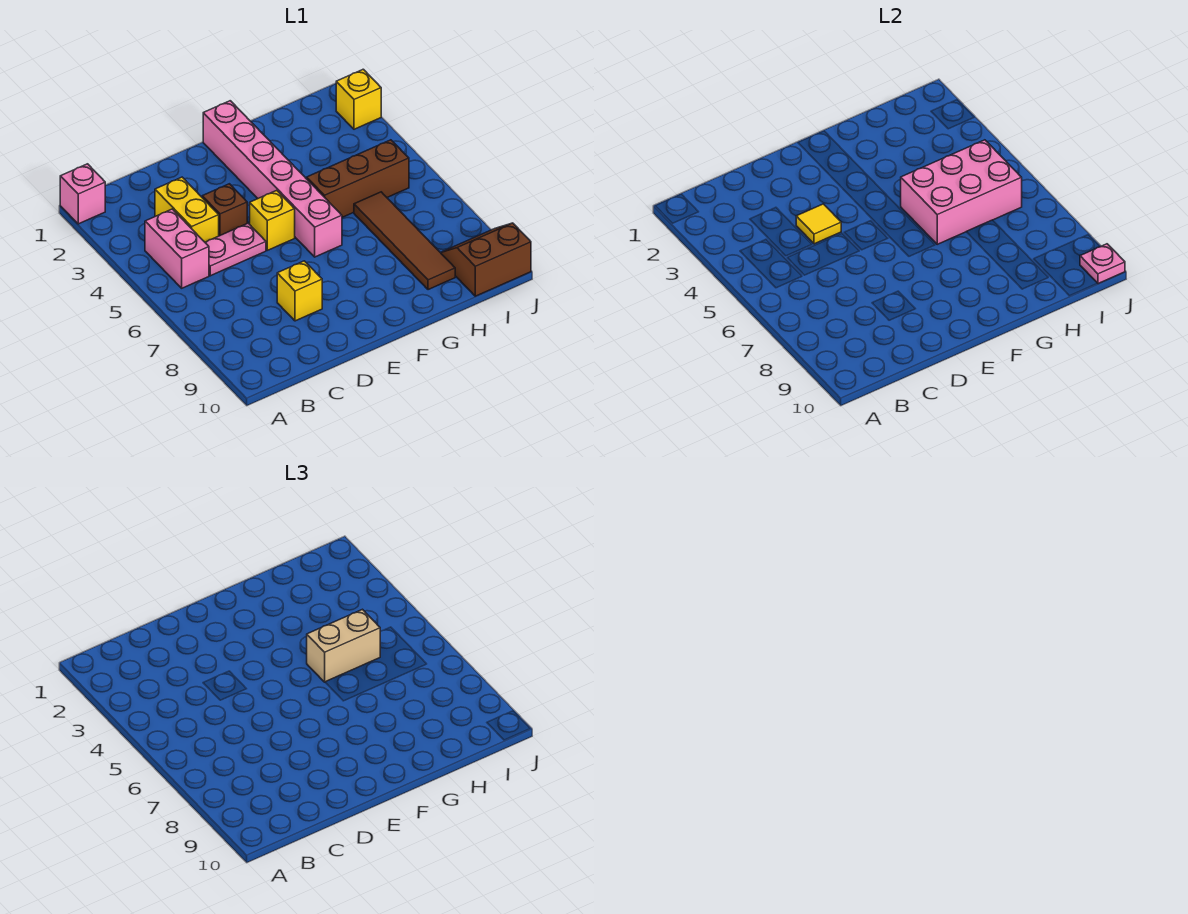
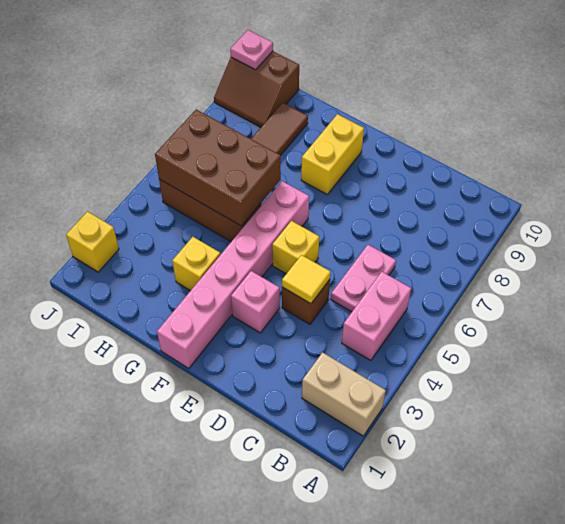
pink 1x1 brick [60,164,105,224] -> pink 1x1 brick moved to [231,271,280,333]
yellow 1x2 brick [155,177,219,242] -> yellow 1x2 brick moved to [301,114,364,194]
pink 1x2 plate [205,223,266,276] -> pink 1x2 plate turned to [331,245,396,312]
yellow 1x1 brick [277,261,322,321] -> yellow 1x1 brick moved to [172,237,220,291]
pink 2x3 brick [901,140,1022,244] -> brown 2x3 brick [155,110,281,226]
tan 1x2 brick [307,609,380,682] -> tan 1x2 brick moved to [302,352,386,436]

